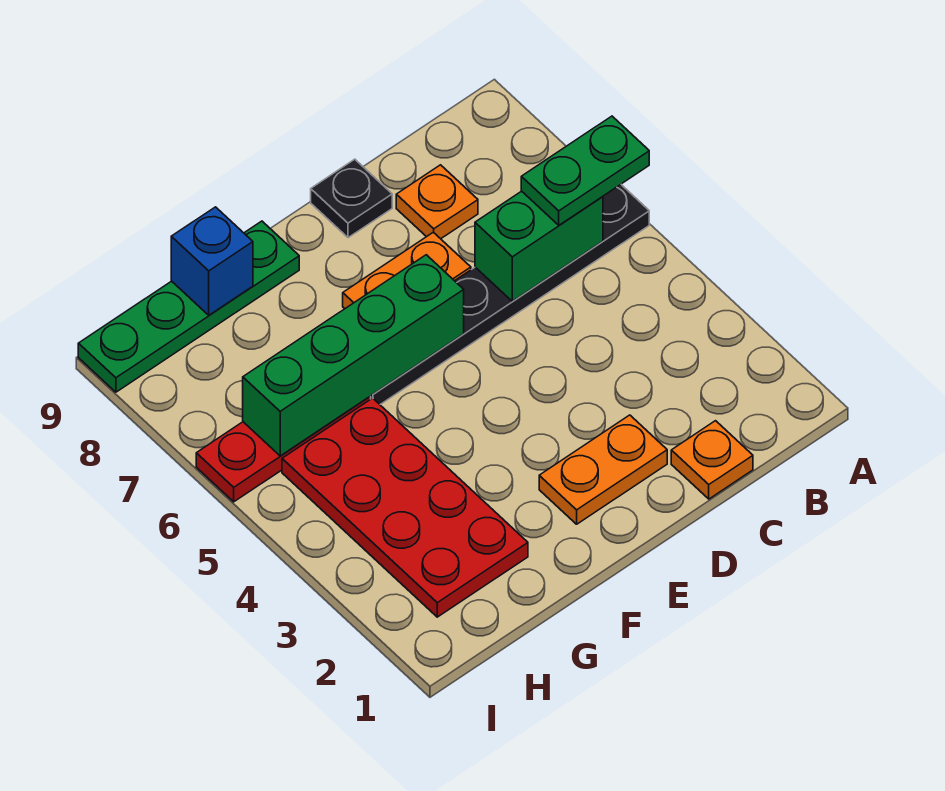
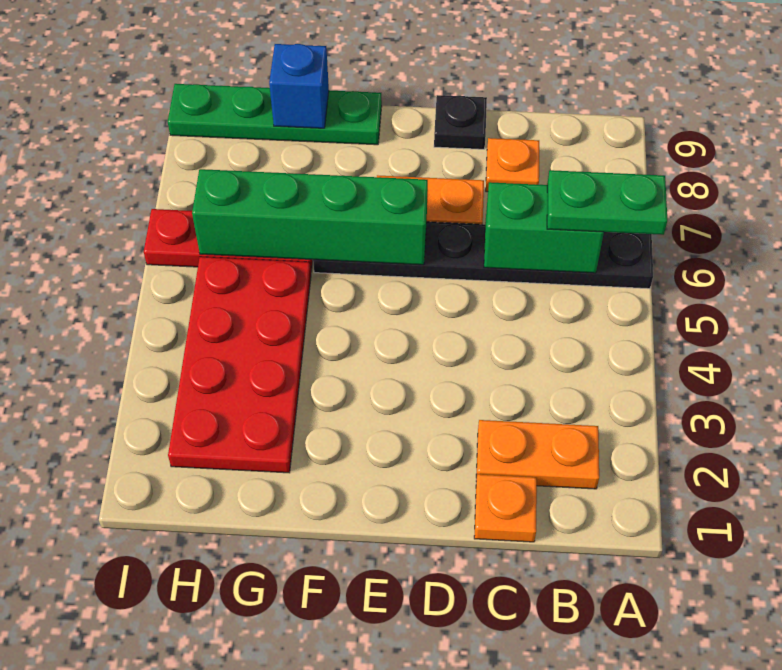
orange 1x2 plate [539,415,667,524] -> orange 1x2 plate moved to [476,420,599,489]

